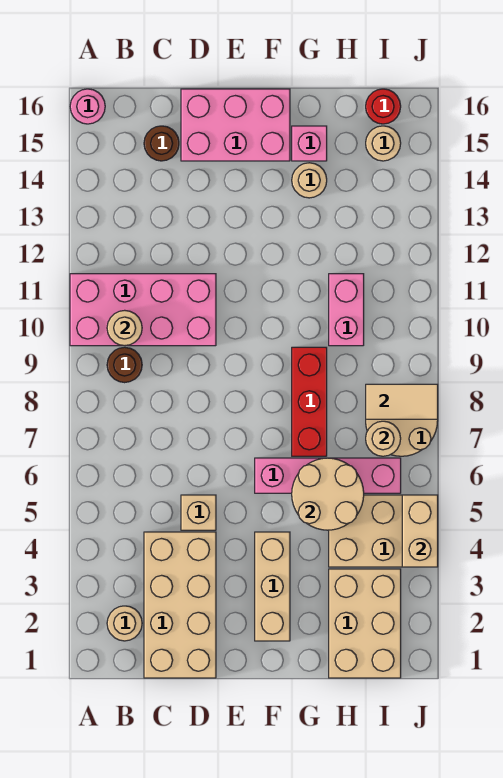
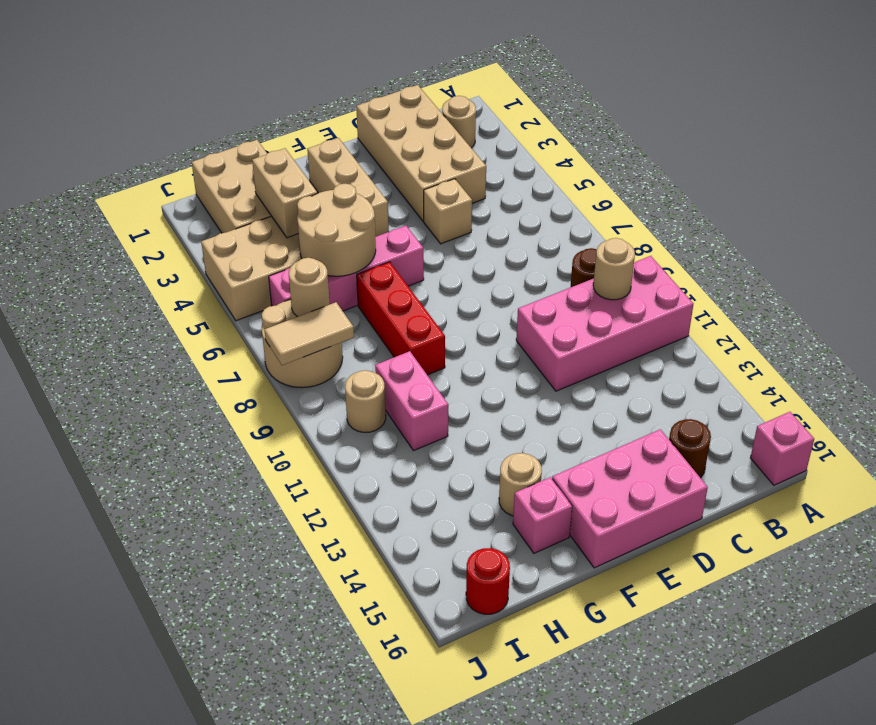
pink 1x1 round brick [70,89,105,124] -> pink 1x1 brick [750,412,814,485]
tan 1x1 round brick [366,126,401,161] -> tan 1x1 round brick moved to [345,370,386,432]
tan 1x2 brick [402,495,438,567] -> tan 1x2 brick moved to [252,148,318,238]

